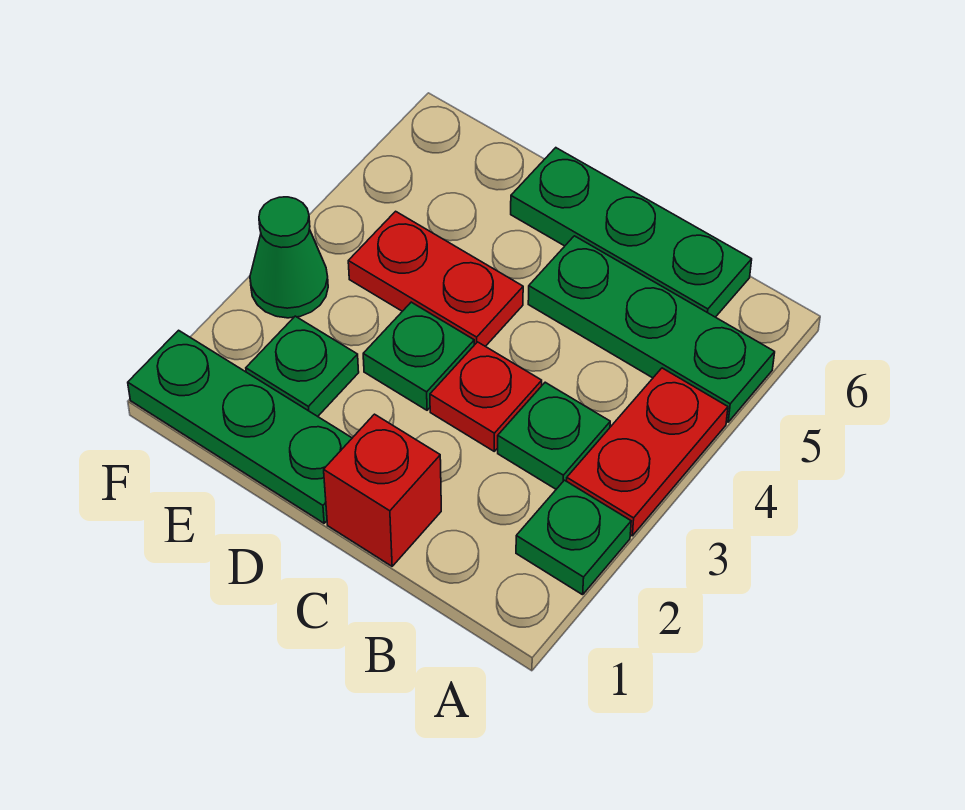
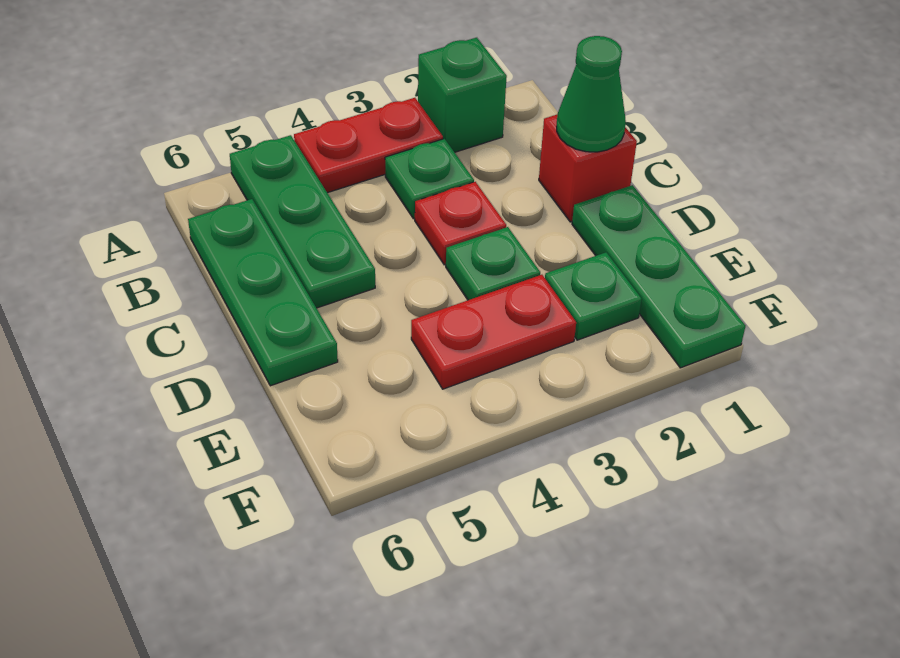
green 1x1 plate [516,480,631,595] -> green 1x1 brick [418,38,507,152]
red 1x2 plate [348,211,523,346] -> red 1x2 plate turned to [411,275,576,389]
green 1x1 cone [250,197,328,318] -> green 1x1 cone moved to [557,36,626,152]

